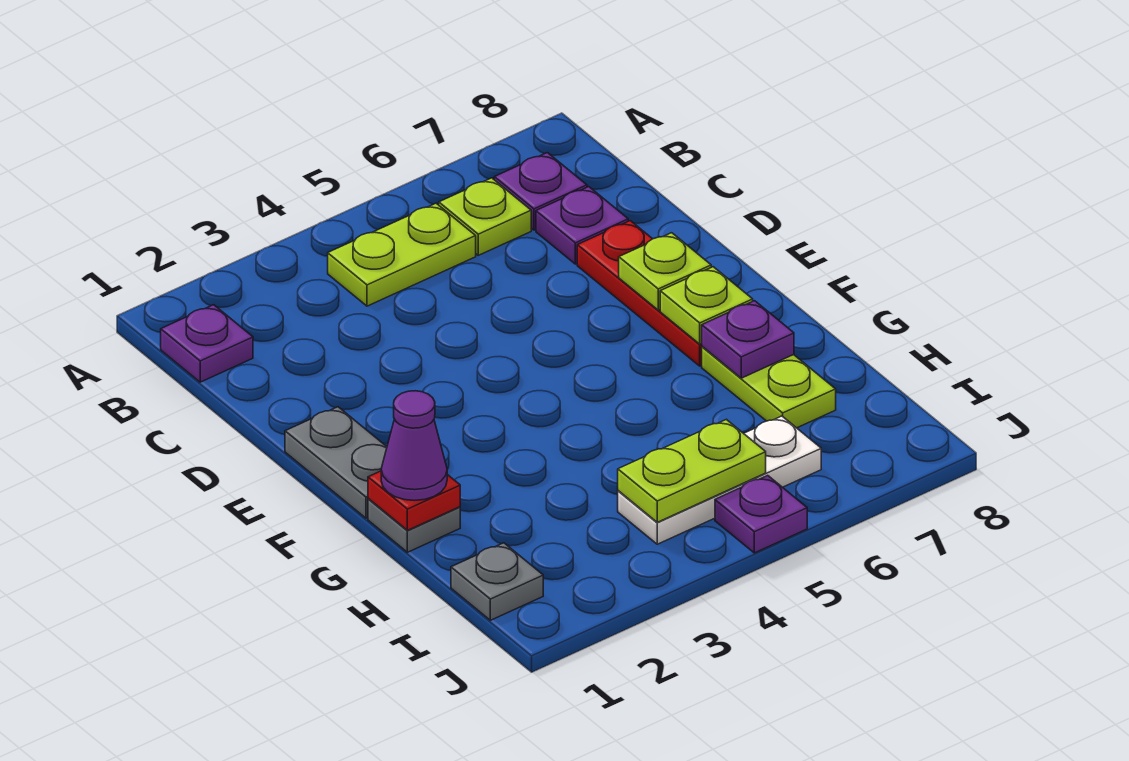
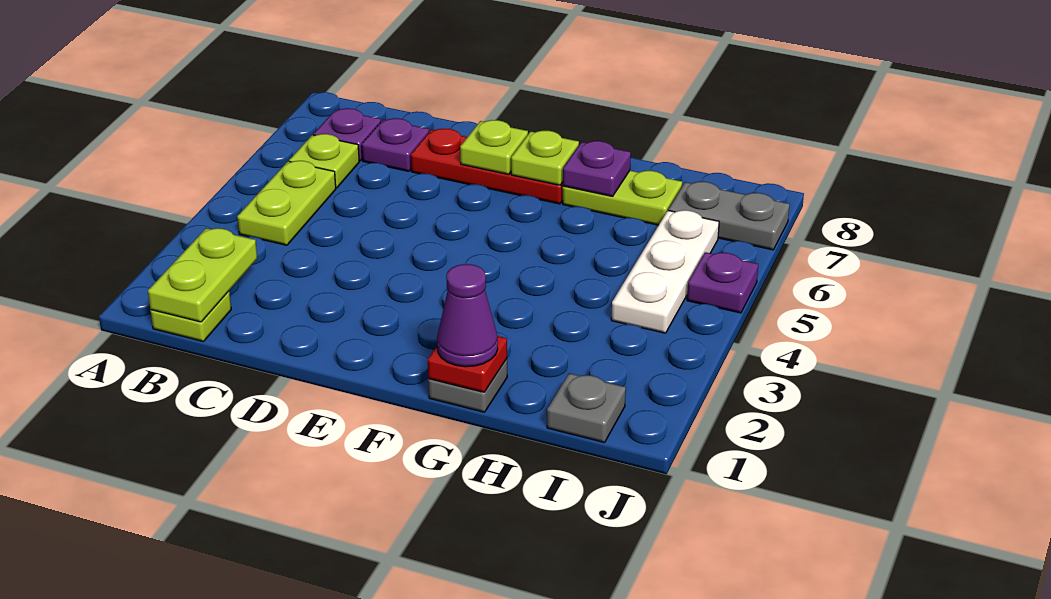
purple 1x1 plate [161,305,253,382] -> lime 1x1 plate [150,291,231,342]
grey 1x2 plate [285,407,387,518] -> grey 1x2 plate moved to [668,182,790,250]
lime 1x2 plate [618,419,766,522] -> lime 1x2 plate moved to [148,228,257,322]

